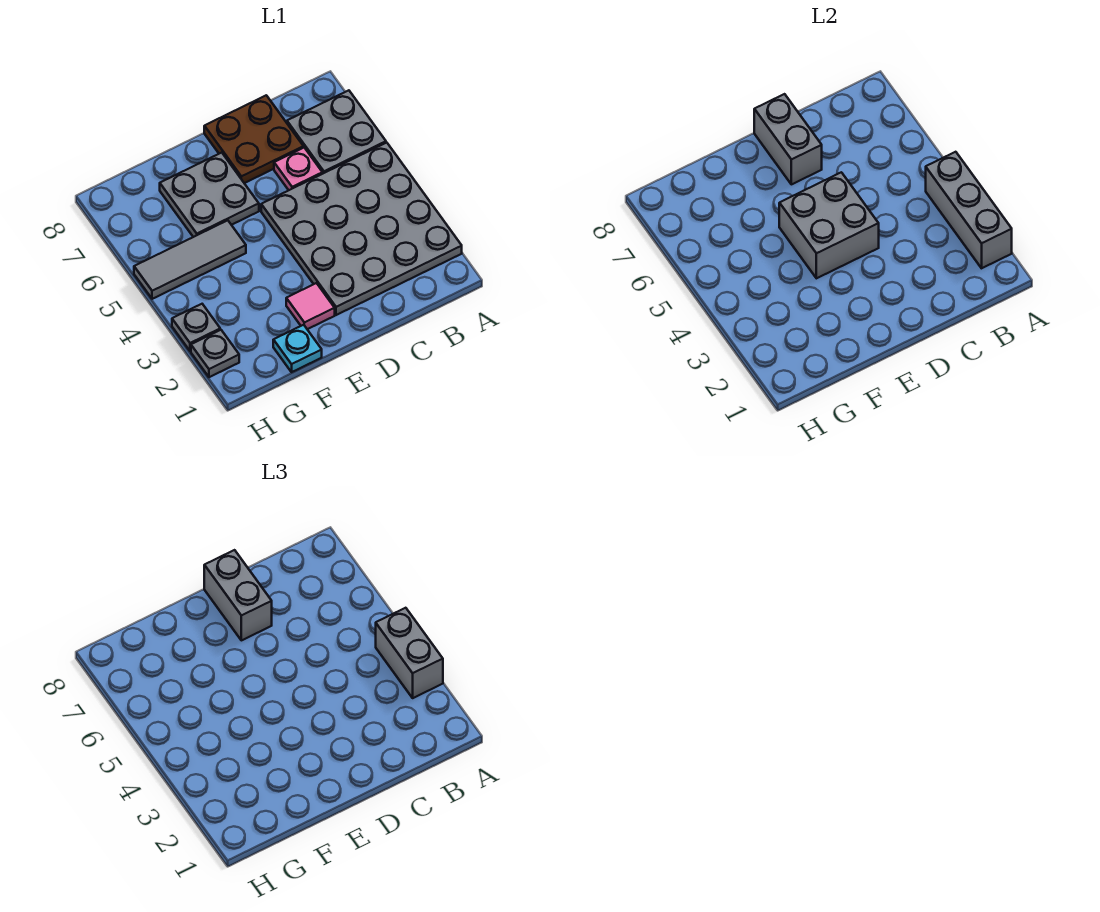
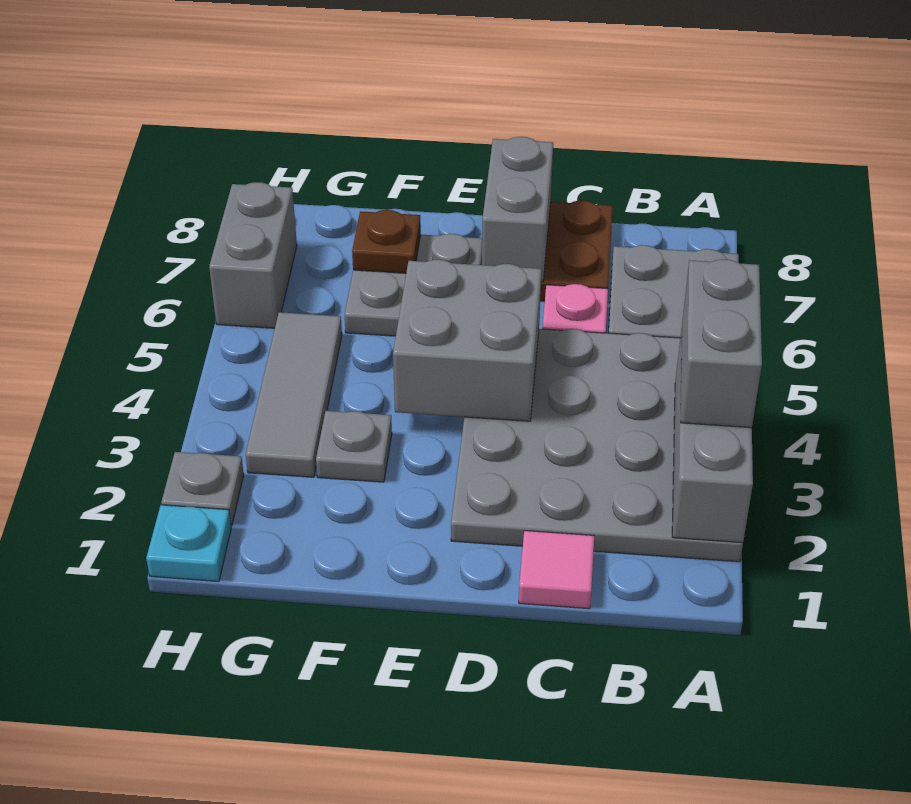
grey 1x2 brick [204,550,272,640] -> grey 1x2 brick moved to [209,182,297,328]
pink 1x1 tile [286,283,335,329] -> pink 1x1 tile moved to [519,531,594,609]
cyan 1x1 plate [273,325,322,372] -> cyan 1x1 plate moved to [146,505,231,581]
grey 1x3 tile [134,220,246,299] -> grey 1x3 tile turned to [246,312,342,477]
none -> brown 1x1 plate [352,210,421,273]
grey 1x1 plate [172,304,220,351] -> grey 1x1 plate moved to [316,411,392,482]

